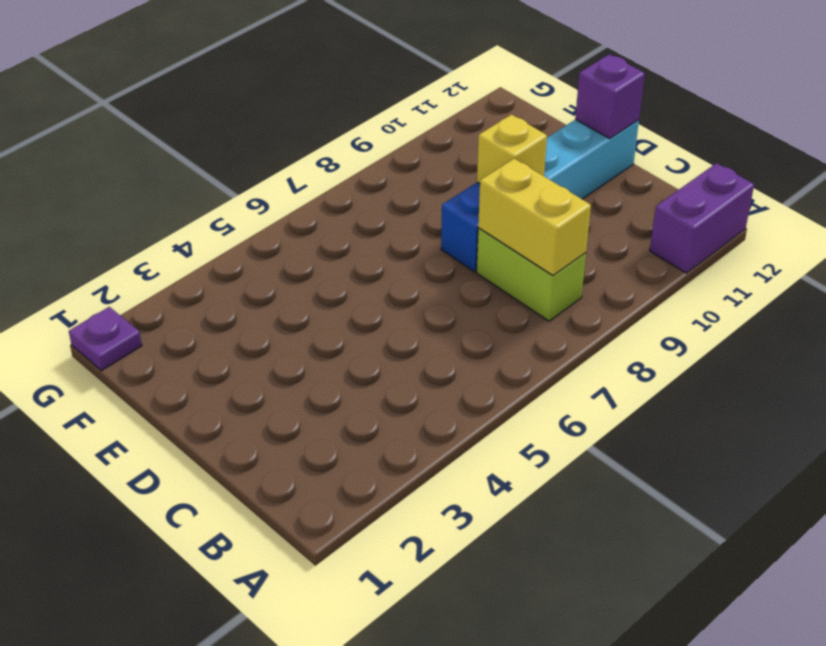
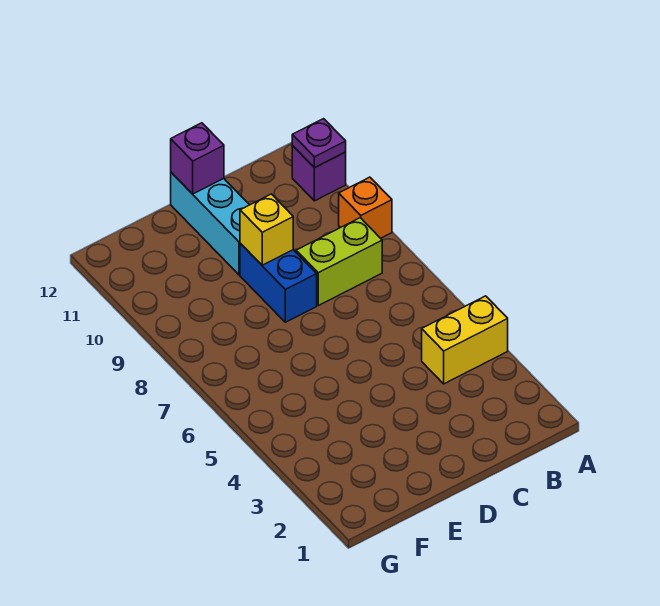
none -> orange 1x1 brick [339,177,392,238]
purple 1x2 brick [650,163,754,273] -> purple 1x1 brick [292,146,346,201]
yellow 1x2 brick [478,158,591,276] -> yellow 1x2 brick moved to [422,296,508,384]
purple 1x1 plate [69,307,142,371] -> purple 1x1 plate moved to [292,119,346,168]

